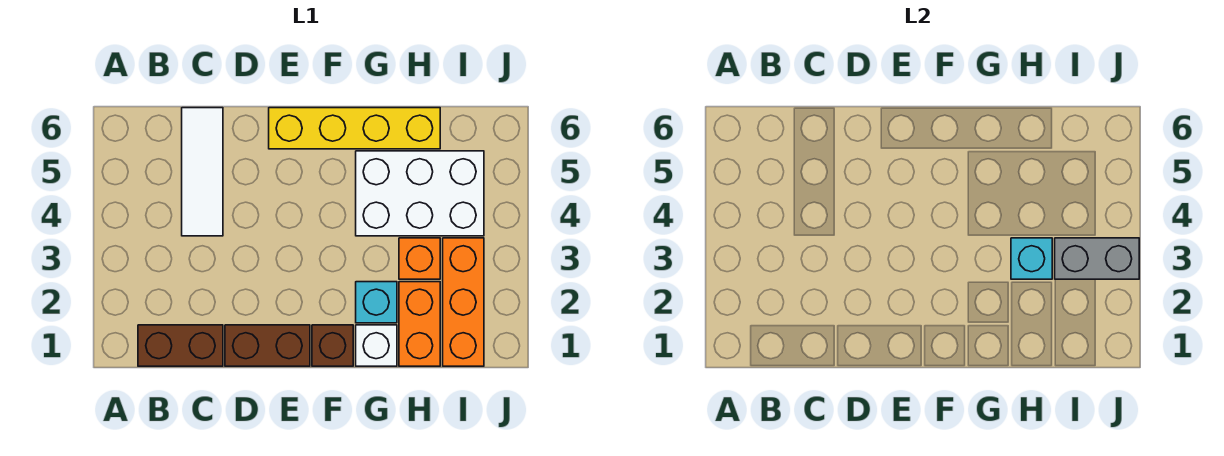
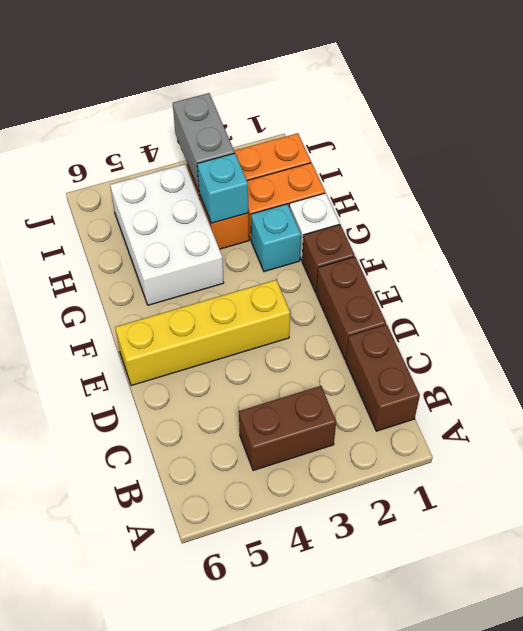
none -> brown 1x2 brick [239,386,336,470]
white 1x3 tile [182,108,223,236] -> none
yellow 1x4 brick [269,108,440,149] -> yellow 1x4 brick turned to [115,280,290,386]

